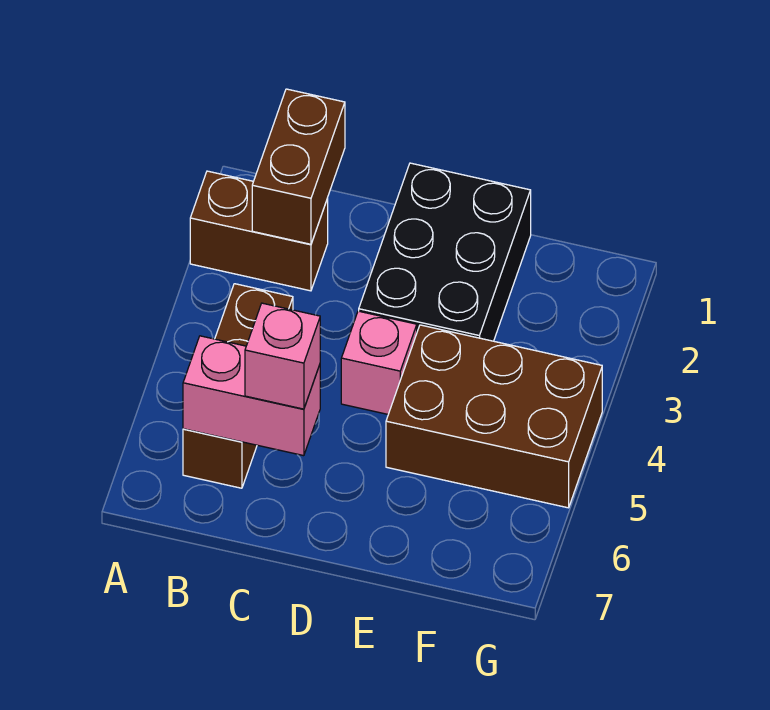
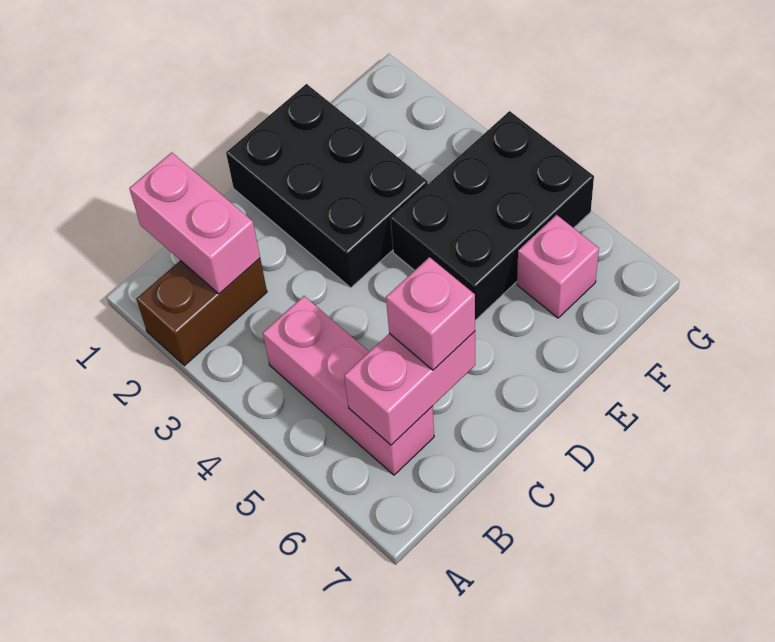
brown 1x2 brick [252,89,345,244] -> pink 1x2 brick [129,152,260,294]
brown 1x3 brick [183,284,293,488] -> pink 1x3 brick [263,296,434,475]
pink 1x1 brick [341,311,417,414] -> pink 1x1 brick moved to [517,215,599,318]
brown 2x3 brick [386,325,602,508] -> black 2x3 brick [391,111,594,320]

